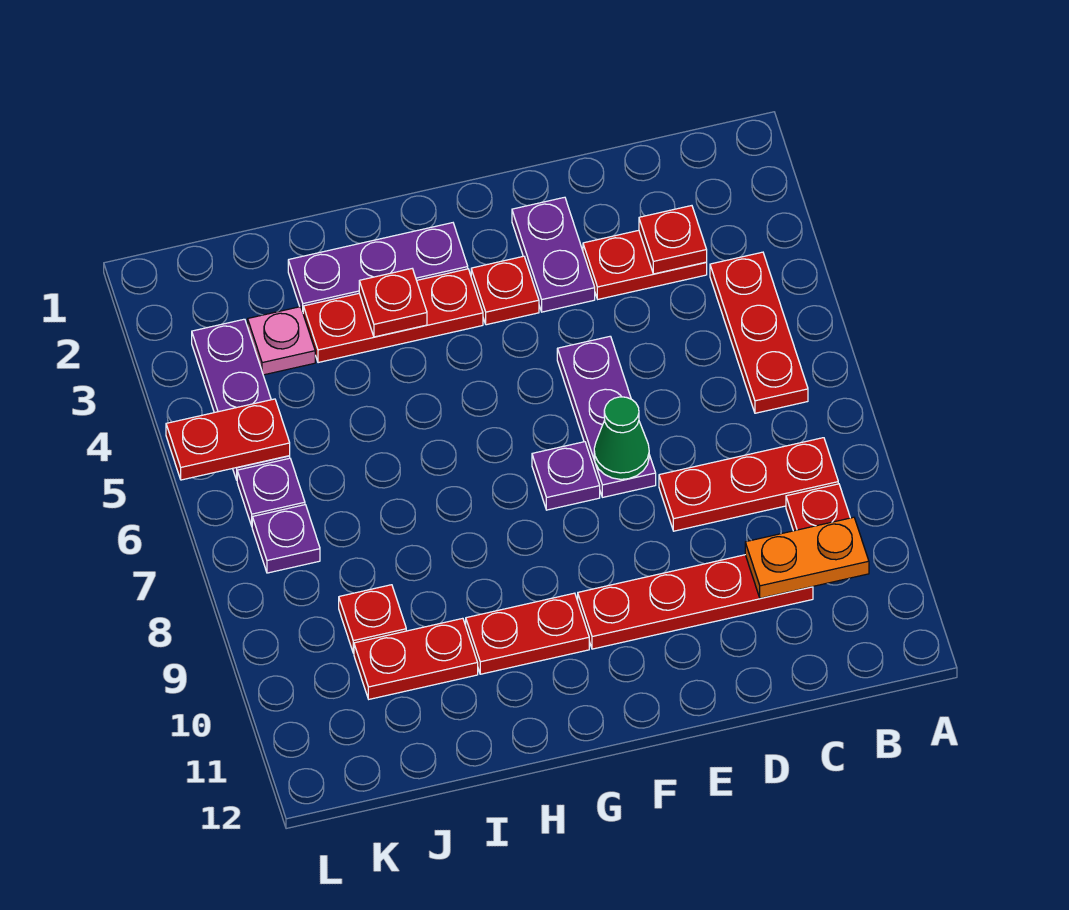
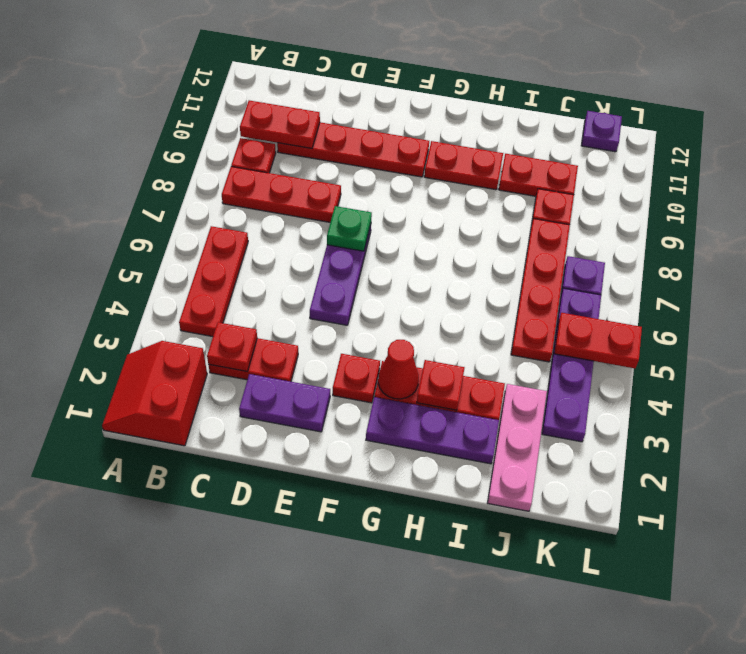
none -> red 2x2 slope [102,341,207,446]
orange 1x2 plate [745,517,869,598] -> red 1x2 plate [240,100,320,148]
purple 1x2 plate [512,197,595,312] -> purple 1x2 plate turned to [239,374,330,432]
green 1x1 cone [594,397,649,479] -> green 1x1 plate [327,206,372,251]
purple 1x1 plate [532,442,600,510] -> purple 1x1 plate moved to [581,111,622,152]
none -> red 1x1 cone [378,340,419,399]
pink 1x1 plate [248,307,315,375] -> pink 1x3 plate [488,384,547,511]
none -> red 1x4 plate [511,219,570,362]

